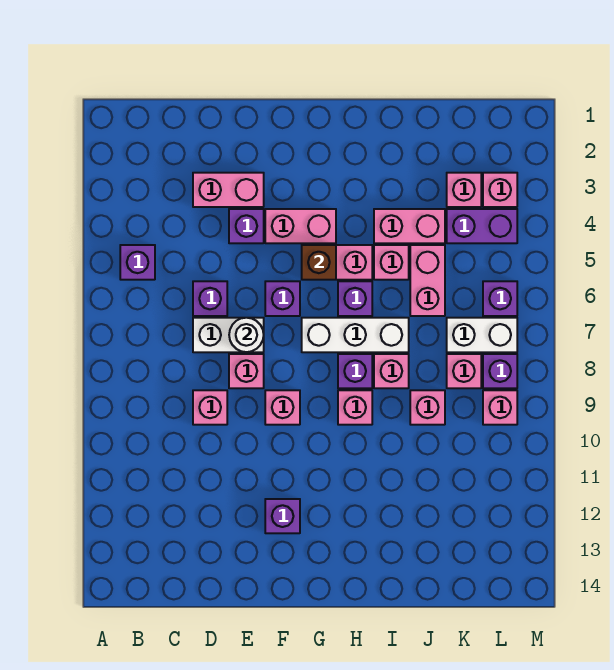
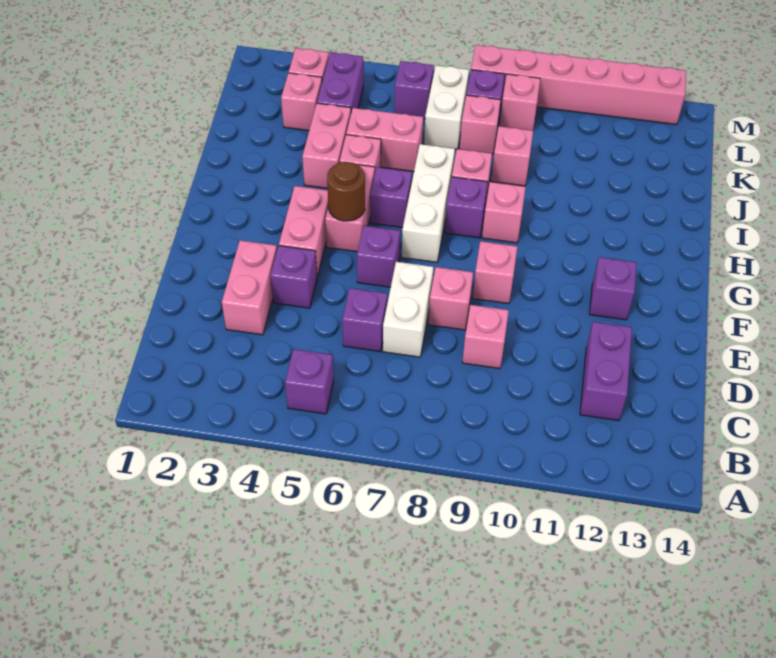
none -> purple 1x2 brick [580,322,632,421]
white 1x1 round brick [229,318,264,352] -> none
brown 1x1 brick [302,245,336,280] -> brown 1x1 round brick [327,162,365,221]
none -> pink 1x6 brick [471,45,686,125]

